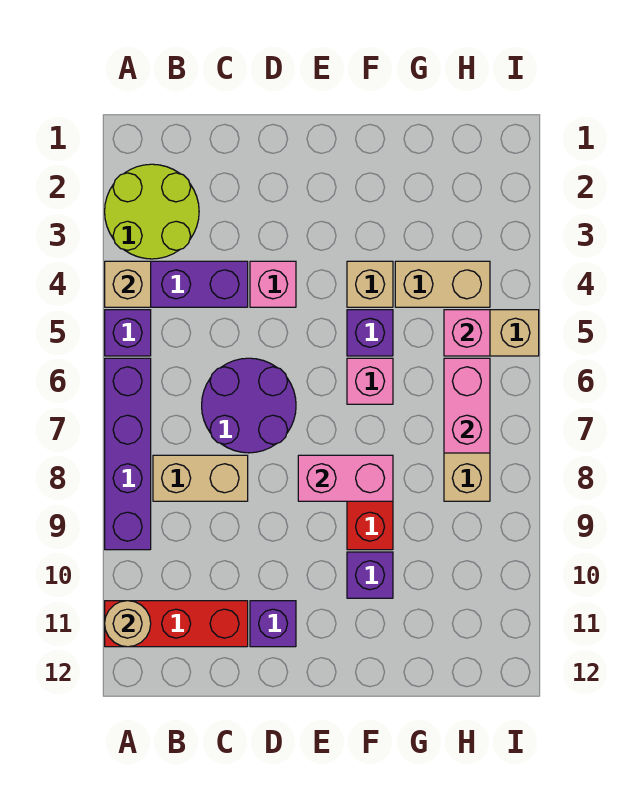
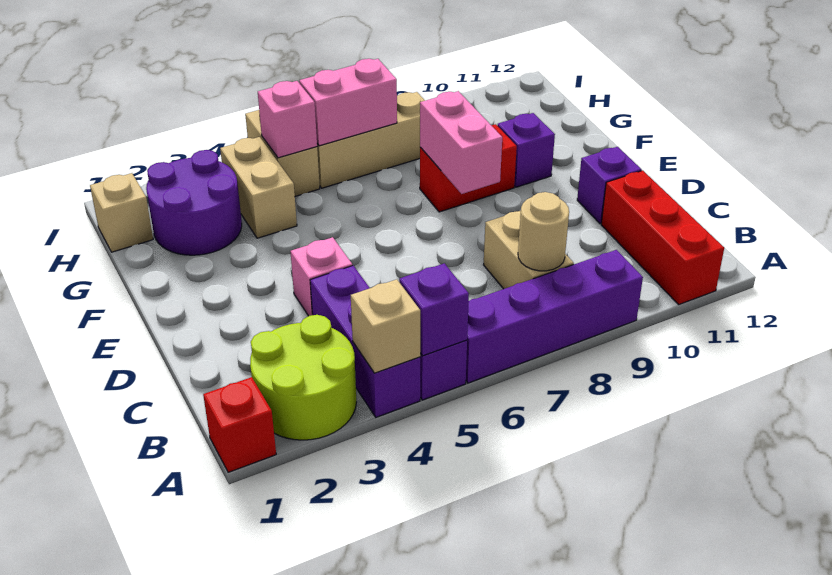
none -> red 1x1 brick [203,377,276,472]
tan 1x1 round brick [105,601,151,647] -> tan 1x1 round brick moved to [518,192,569,271]
purple 2x2 round brick [202,358,296,453] -> purple 2x2 round brick moved to [146,150,242,255]
tan 1x1 brick [347,261,393,307] -> tan 1x1 brick moved to [90,173,153,252]
purple 1x1 brick [347,310,393,356] -> purple 1x1 brick moved to [399,263,469,356]
pink 1x1 brick [347,358,393,404] -> none

